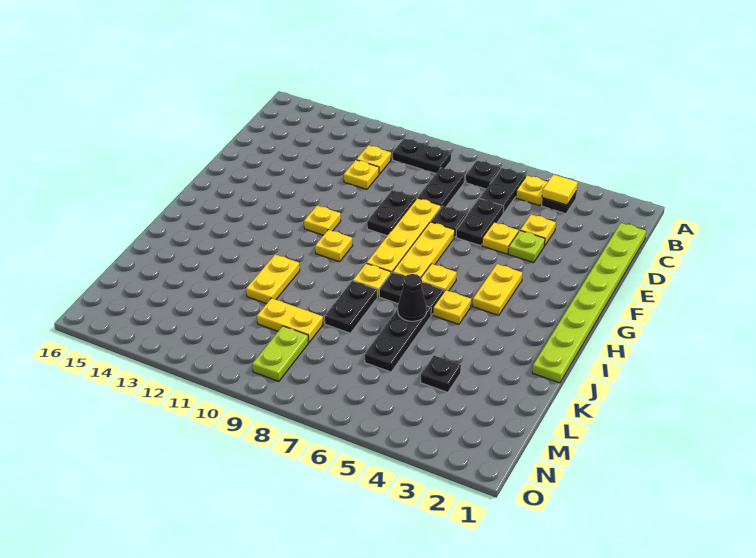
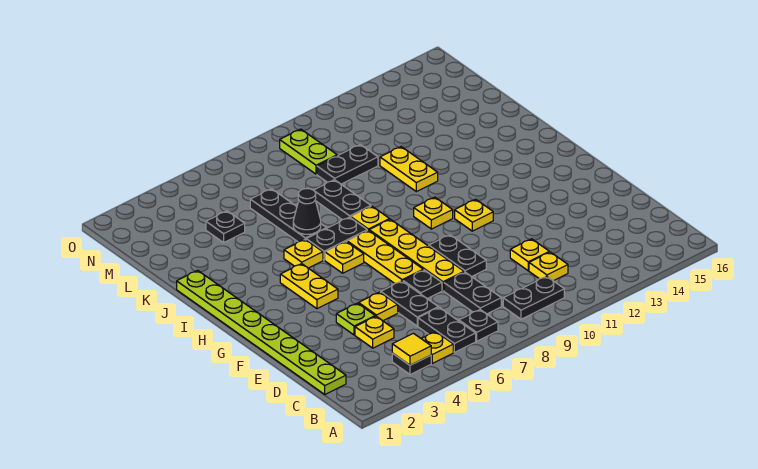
yellow 1x2 plate [257,298,323,342] -> black 1x2 plate [317,144,378,184]

